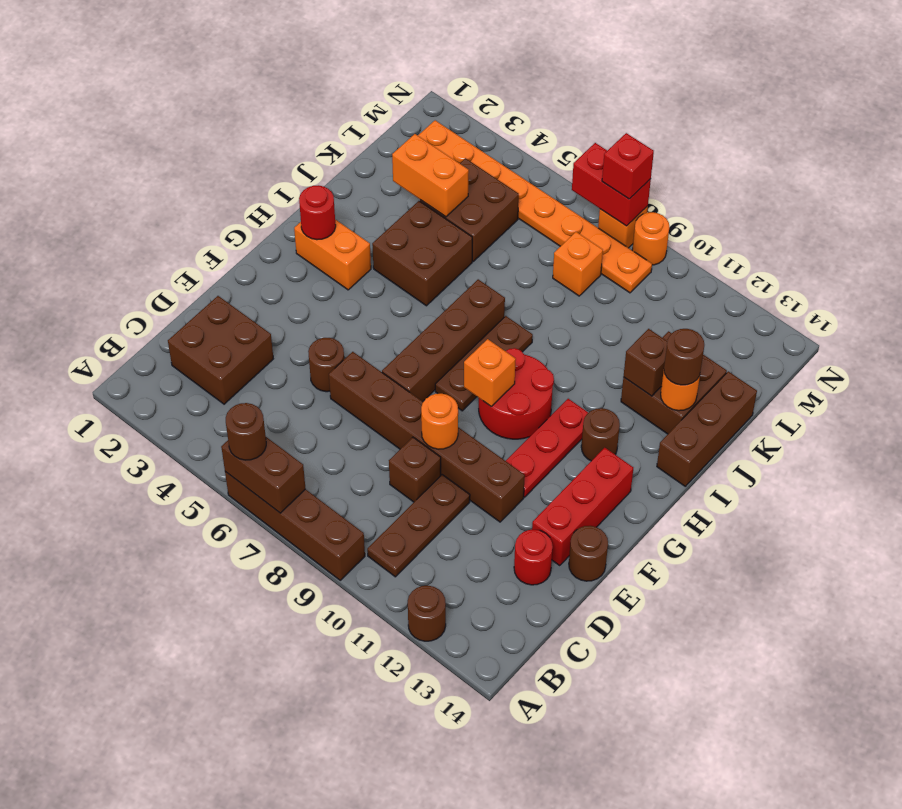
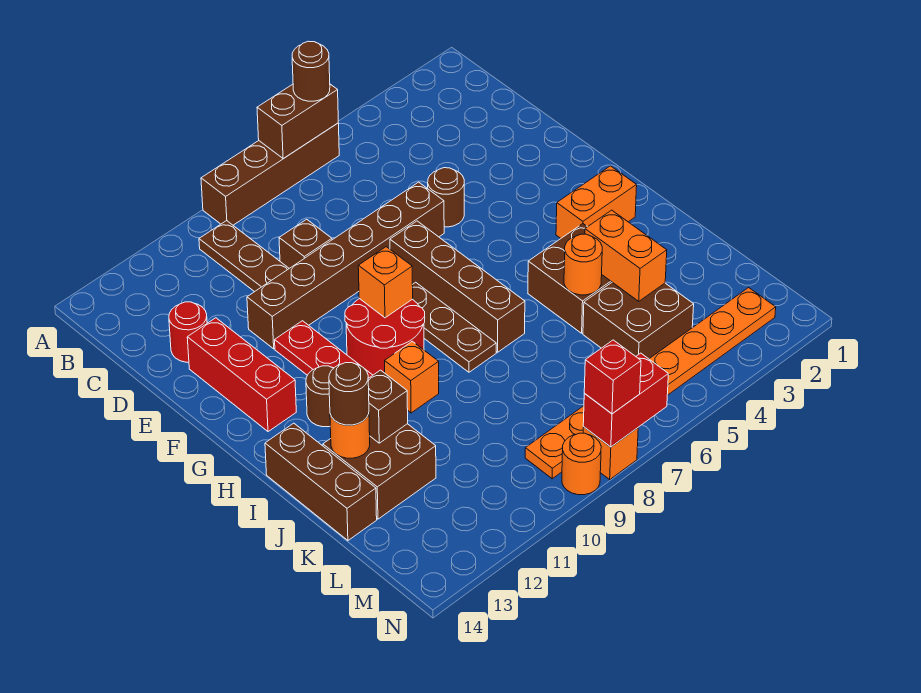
brown 1x1 round brick [408,586,446,641] -> none
brown 2x2 brick [168,296,273,404] -> none
orange 1x1 round brick [421,394,458,449] -> orange 1x1 round brick moved to [564,234,602,295]
brown 1x1 round brick [569,526,608,581] -> none
red 1x1 round brick [299,186,336,240] -> none
orange 1x2 brick [392,134,469,217] -> orange 1x2 brick turned to [585,210,667,301]
orange 1x1 brick [553,232,603,296] -> orange 1x1 brick moved to [385,341,439,413]

